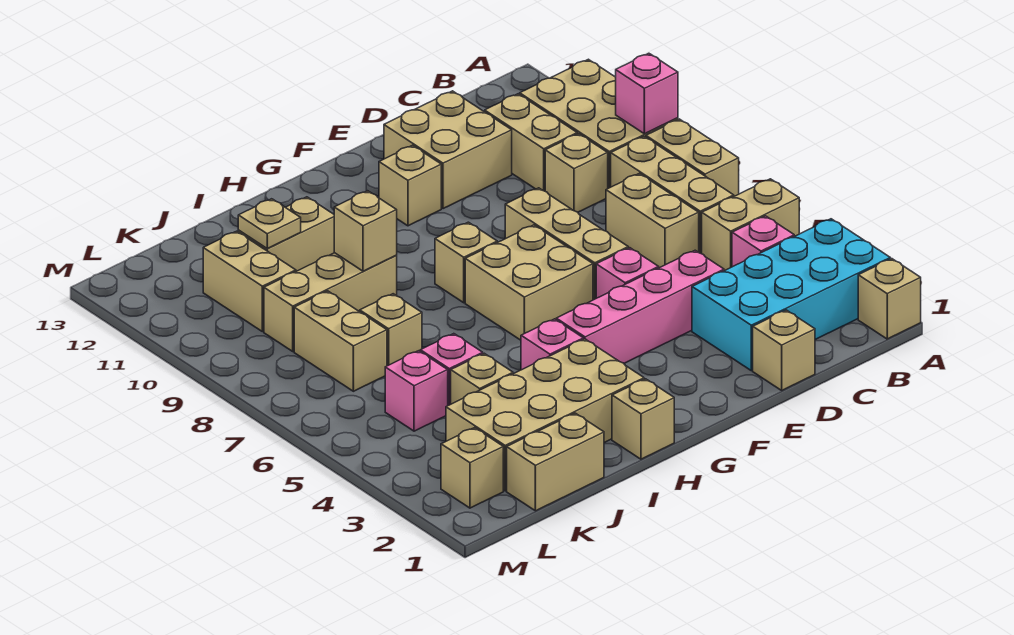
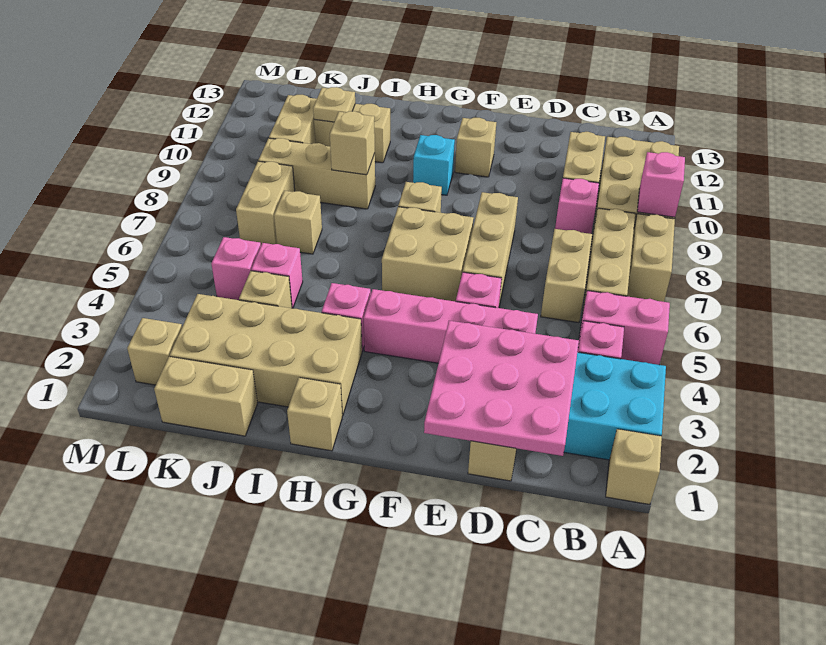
tan 1x2 brick [702,179,799,271] -> pink 1x2 brick [578,291,670,365]
none -> pink 3x3 plate [424,321,579,456]
tan 1x1 brick [545,134,608,212] -> pink 1x1 brick [555,178,599,234]
tan 2x2 brick [384,91,512,209] -> none
none -> cyan 1x1 brick [413,135,455,195]

